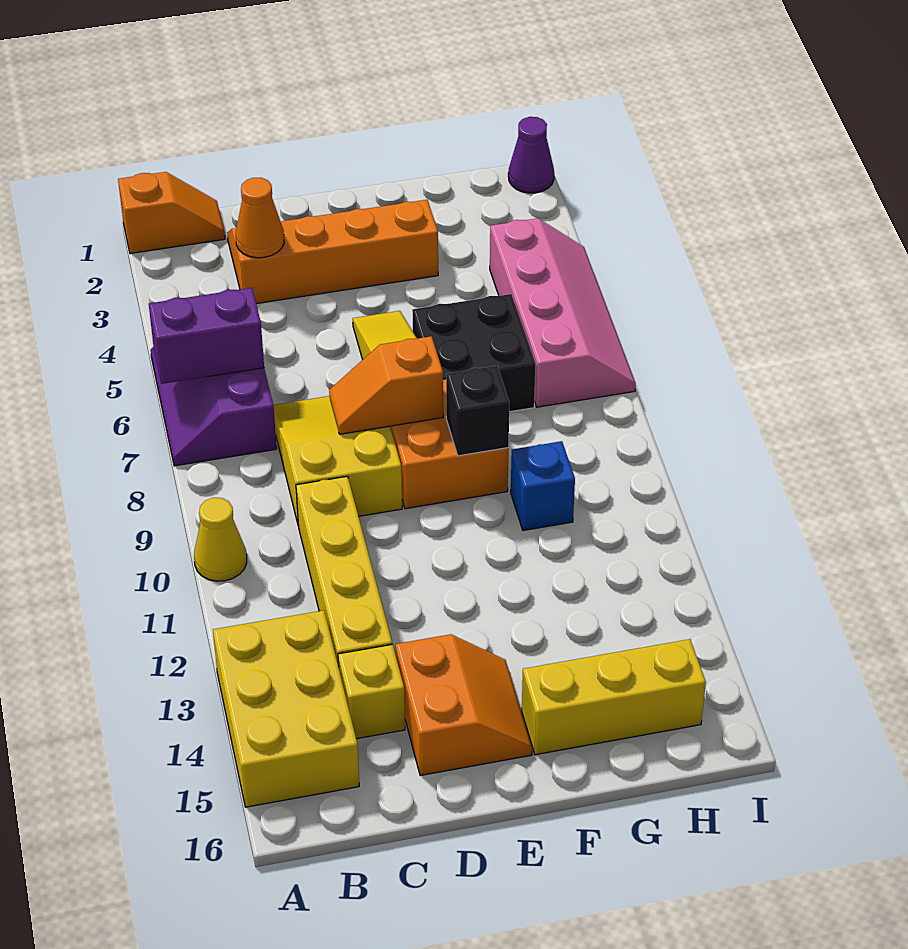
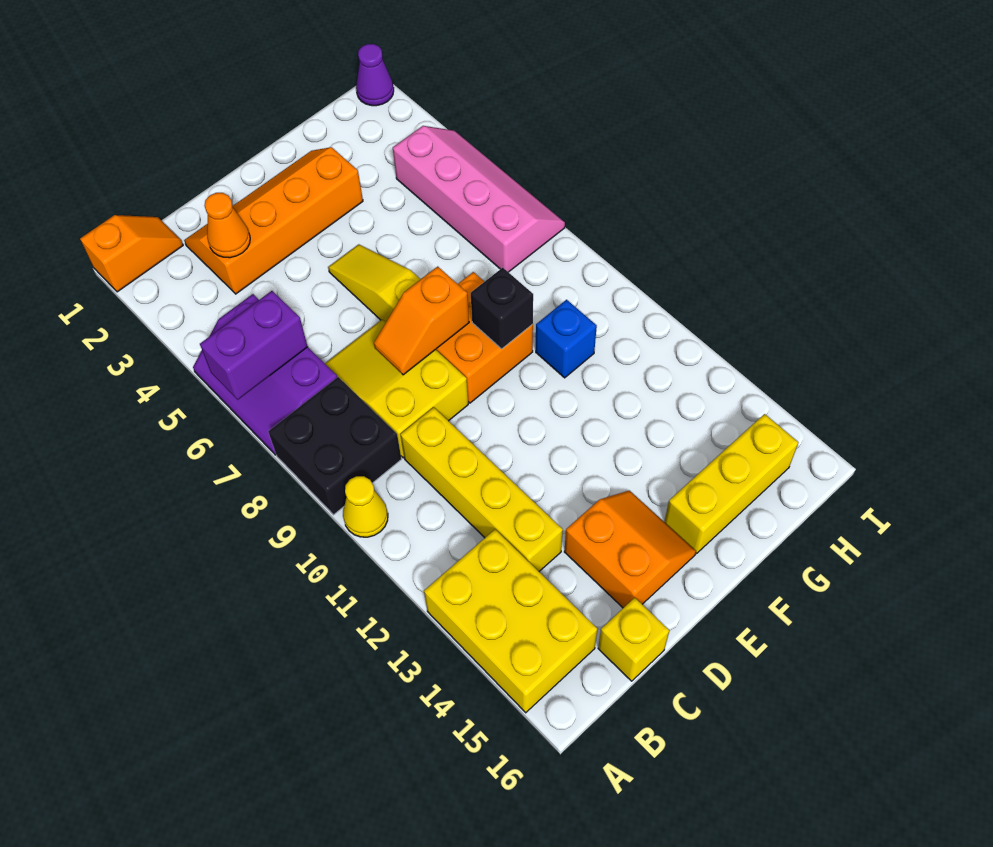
yellow 1x1 brick [338,644,405,739] -> yellow 1x1 brick moved to [598,598,670,681]
black 2x2 brick [412,294,536,412] -> black 2x2 brick moved to [268,377,401,515]

